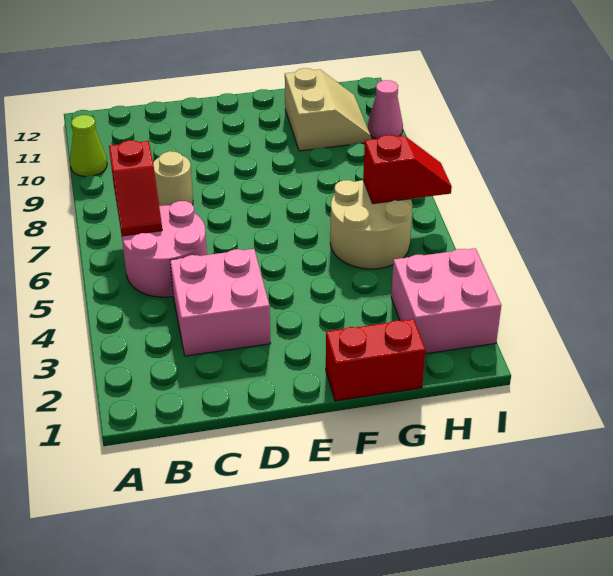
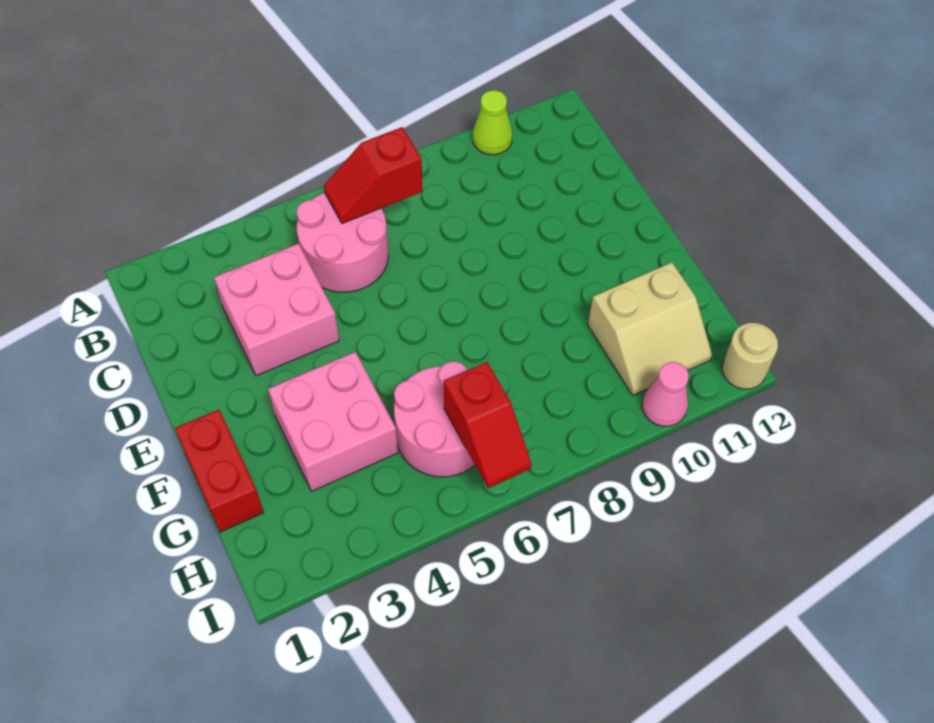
tan 1x1 round brick [153,151,193,206] -> tan 1x1 round brick moved to [722,323,778,389]
tan 2x2 round brick [330,180,412,269] -> pink 2x2 round brick [394,361,475,477]
pink 2x2 brick [391,248,501,354] -> pink 2x2 brick moved to [268,352,398,491]

